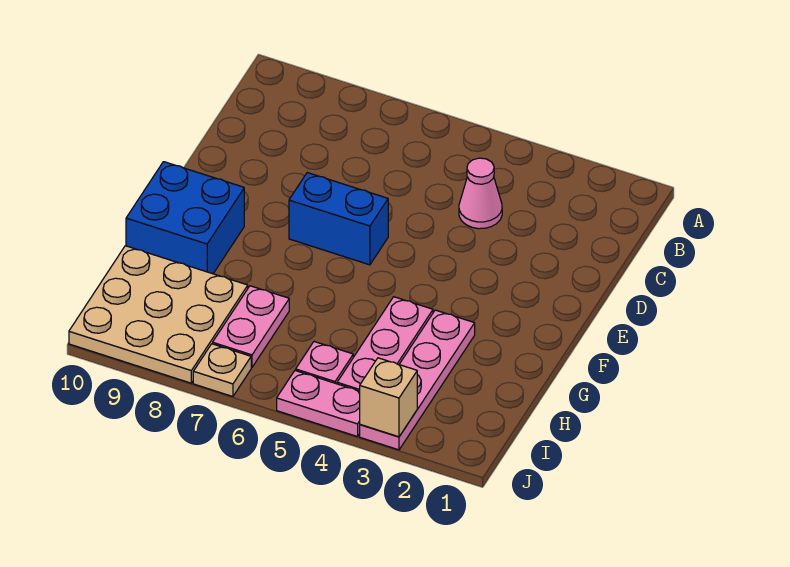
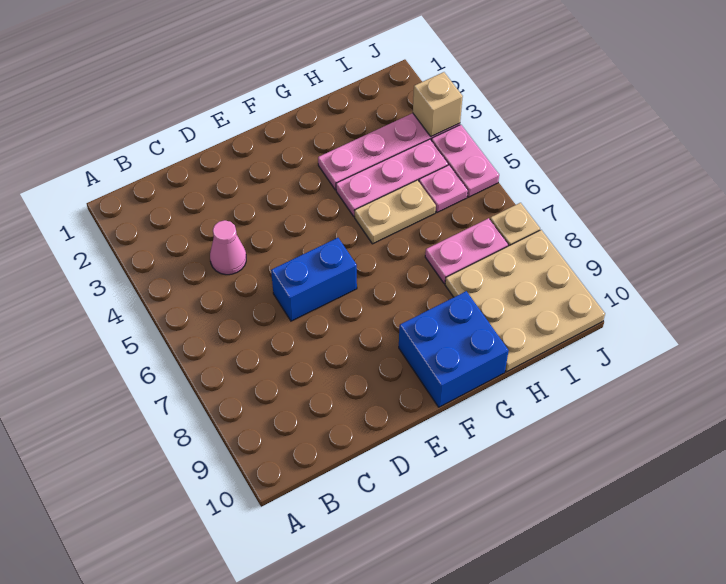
blue 1x2 brick [289,173,388,265] -> blue 1x2 brick turned to [271,238,357,321]
none -> tan 1x2 plate [354,180,436,244]

